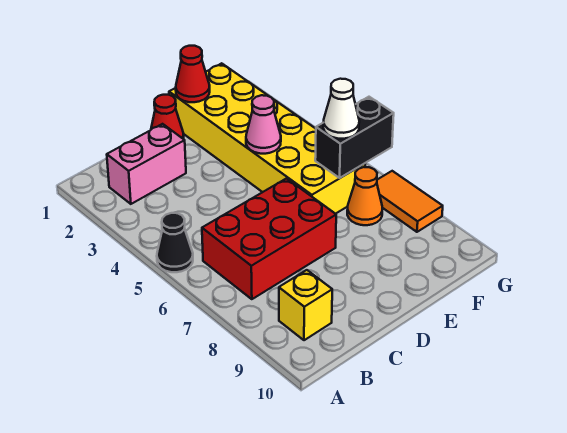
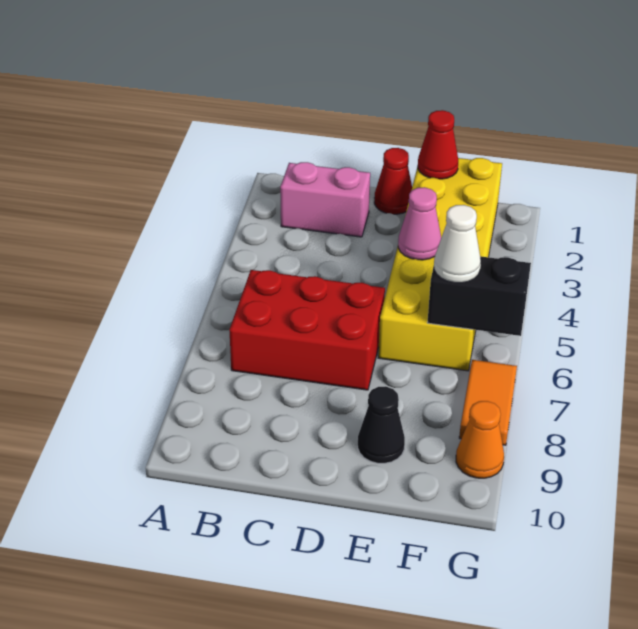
black 1x1 cone [157,213,193,272] -> black 1x1 cone moved to [358,386,405,463]
yellow 1x1 brick [279,270,332,340] -> none
orange 1x1 cone [347,167,382,225] -> orange 1x1 cone moved to [456,401,504,478]

